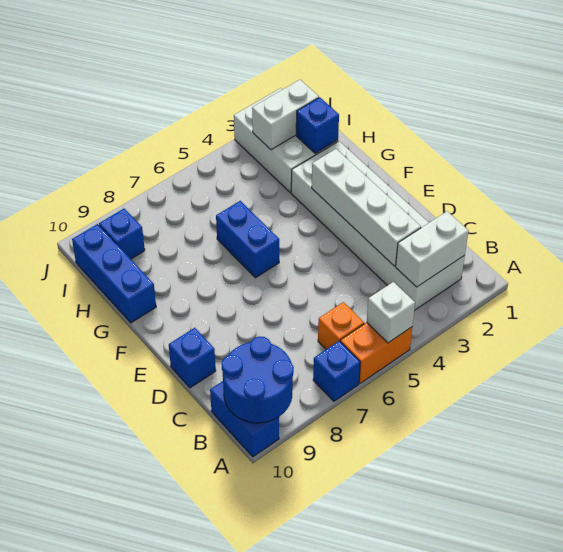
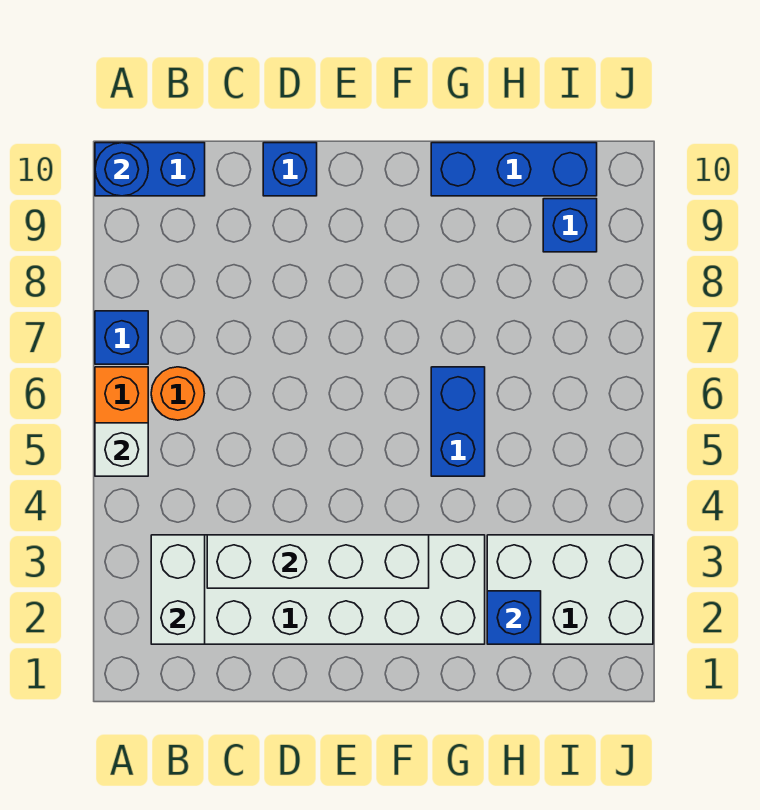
blue 2x2 round brick [222,336,294,423] -> blue 1x1 round brick [95,143,148,196]
orange 1x1 brick [318,302,364,349] -> orange 1x1 round brick [151,367,204,420]
blue 1x2 brick [216,201,279,278] -> blue 1x2 brick turned to [431,367,485,476]
white 1x2 brick [252,80,319,150] -> none

